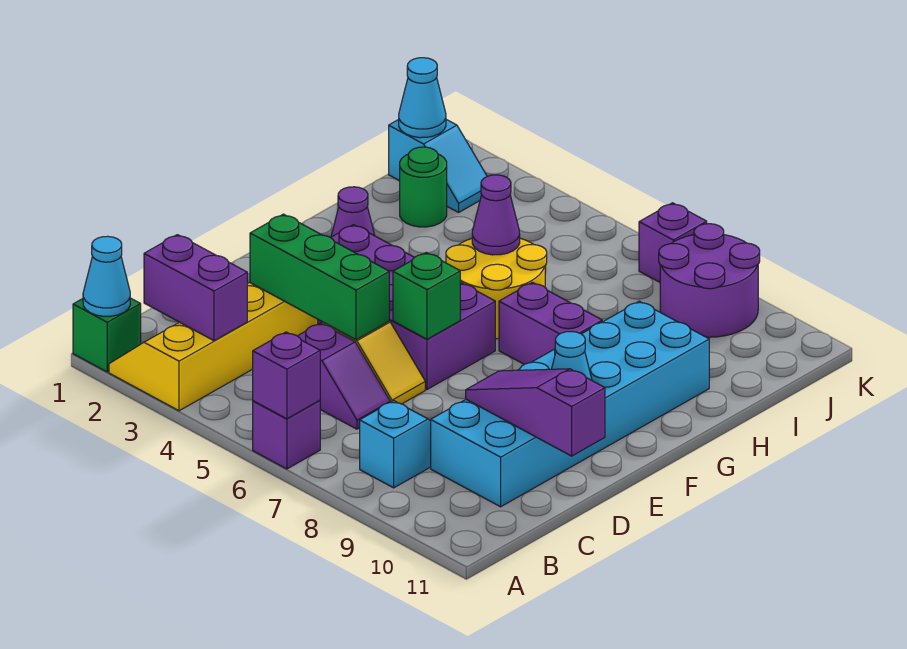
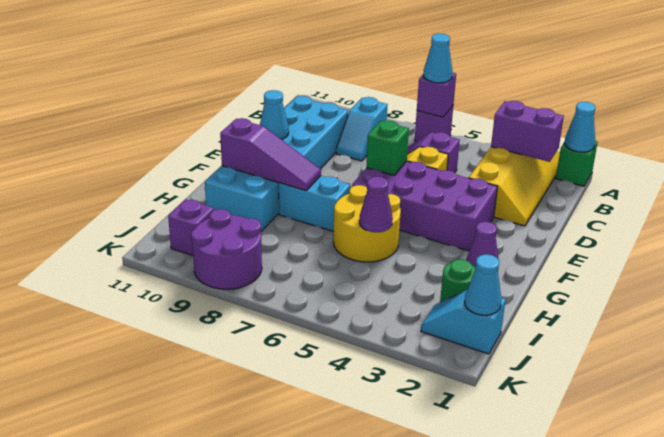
none -> cyan 1x1 cone [423,34,453,83]
green 1x3 brick [250,214,389,340] -> none
purple 1x3 slope [466,369,605,456] -> purple 1x3 slope moved to [220,118,321,191]
purple 1x2 brick [499,282,602,364] -> cyan 1x2 brick [279,176,350,232]
purple 1x1 brick [639,203,707,282] -> purple 1x1 brick moved to [168,199,214,256]

